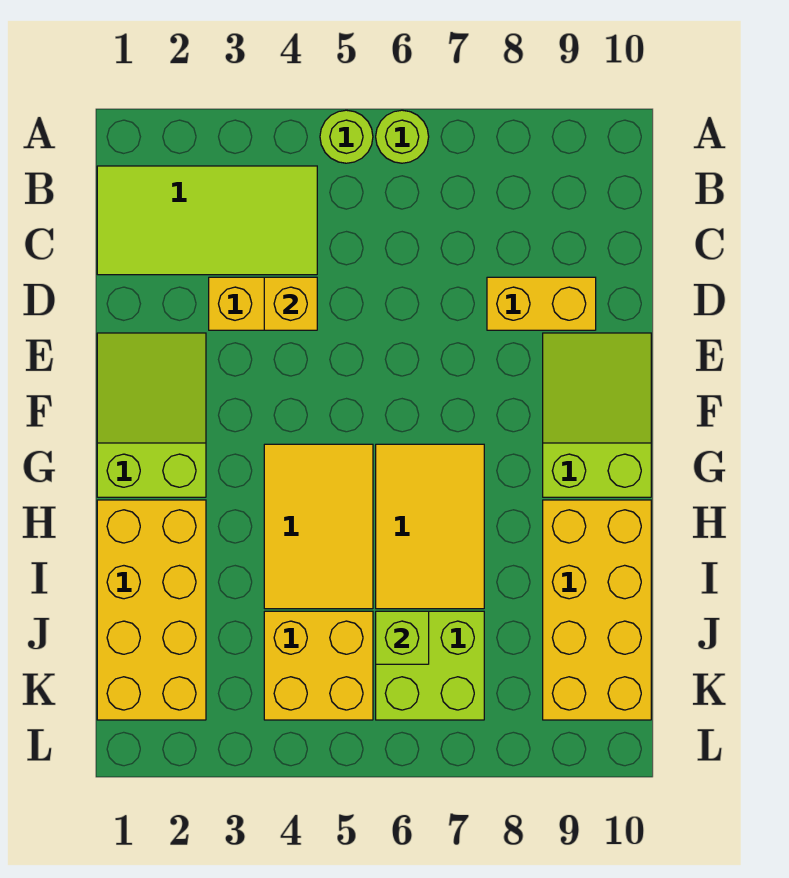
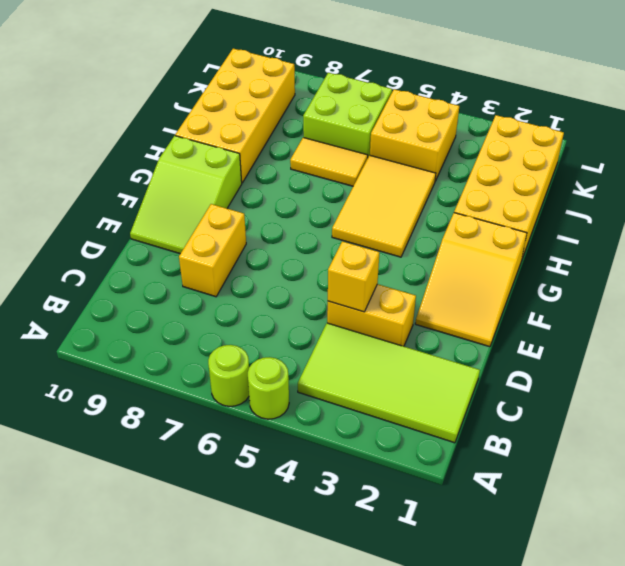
yellow 1x2 brick [487,277,596,330] -> yellow 1x2 brick turned to [179,204,246,297]
lime 2x3 slope [97,333,206,497] -> yellow 2x3 slope [415,213,527,347]
yellow 2x3 tile [376,444,484,609] -> yellow 1x2 tile [290,137,368,186]
lime 1x1 brick [376,611,429,664] -> none

